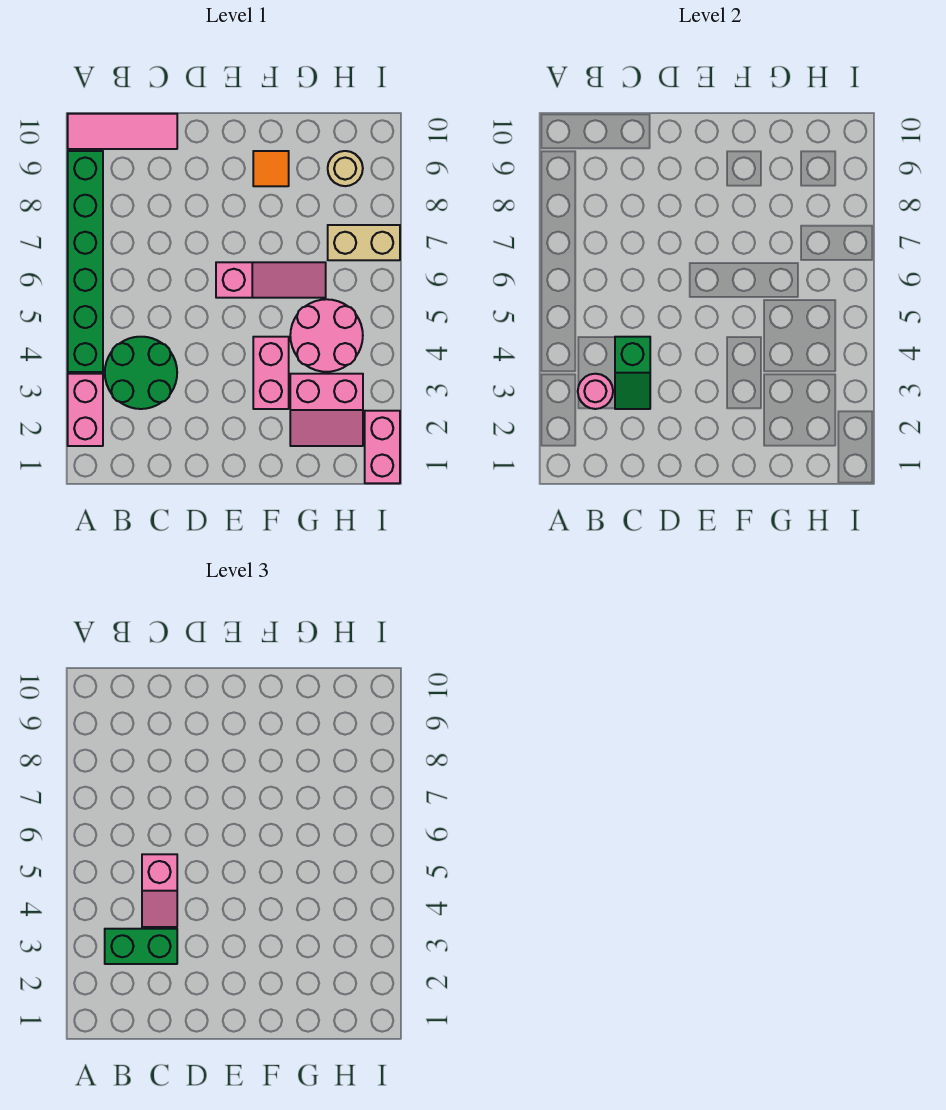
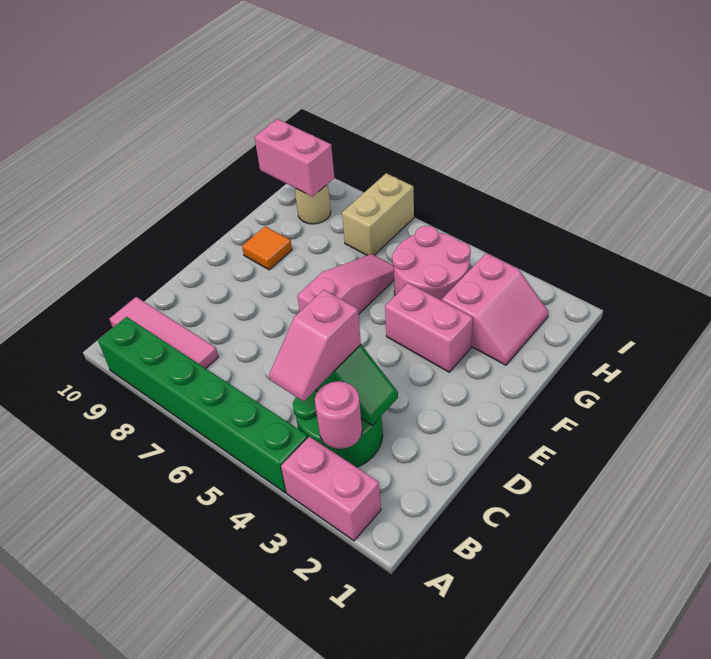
pink 1x3 tile [68,114,177,149] -> pink 1x3 tile turned to [110,297,218,368]
green 1x2 brick [105,929,177,964] -> none
pink 1x2 slope [142,854,177,927] -> pink 1x2 slope turned to [269,290,361,401]
pink 1x2 brick [365,411,400,483] -> pink 1x2 brick moved to [255,119,334,197]

